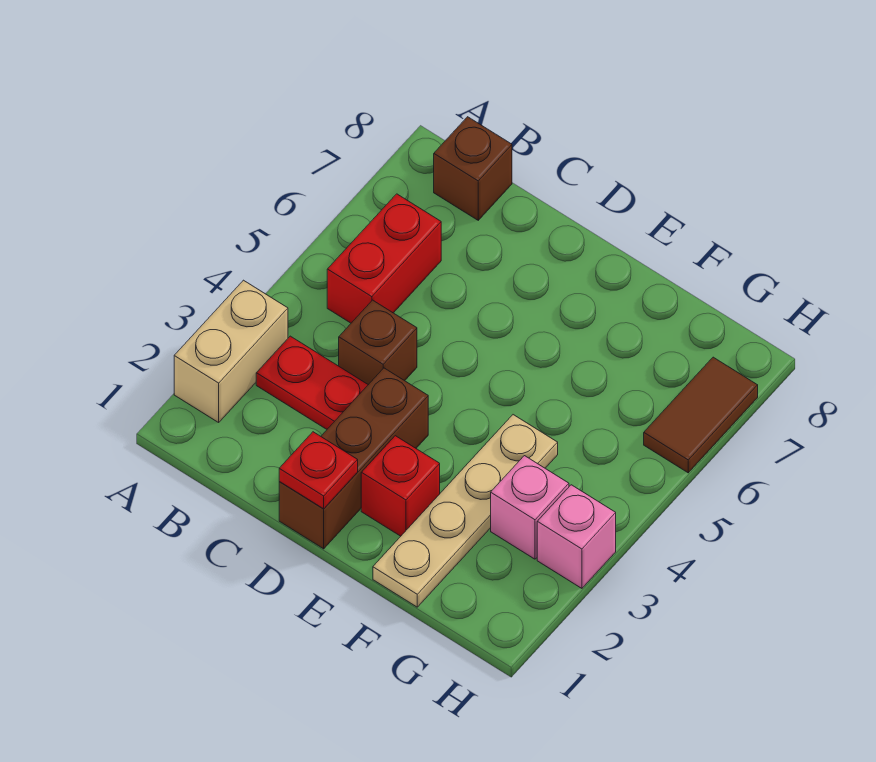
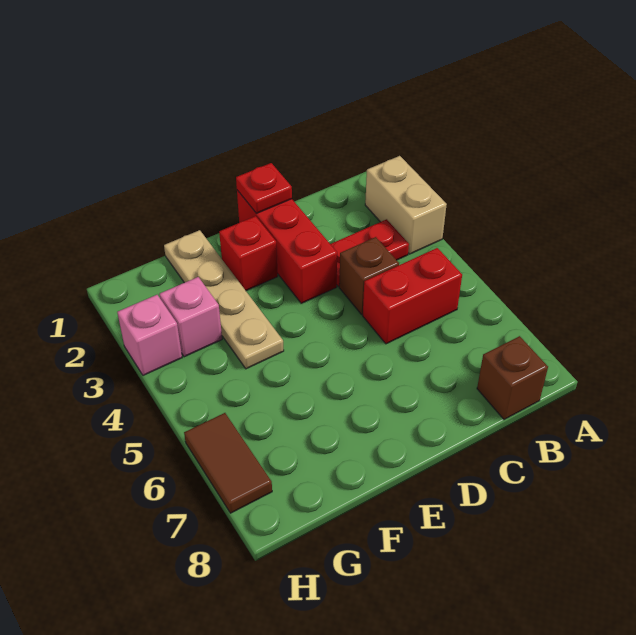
red 1x2 brick [327,194,441,323] -> red 1x2 brick turned to [363,248,462,344]
brown 1x3 brick [279,368,428,549] -> red 1x3 brick [237,190,337,303]

